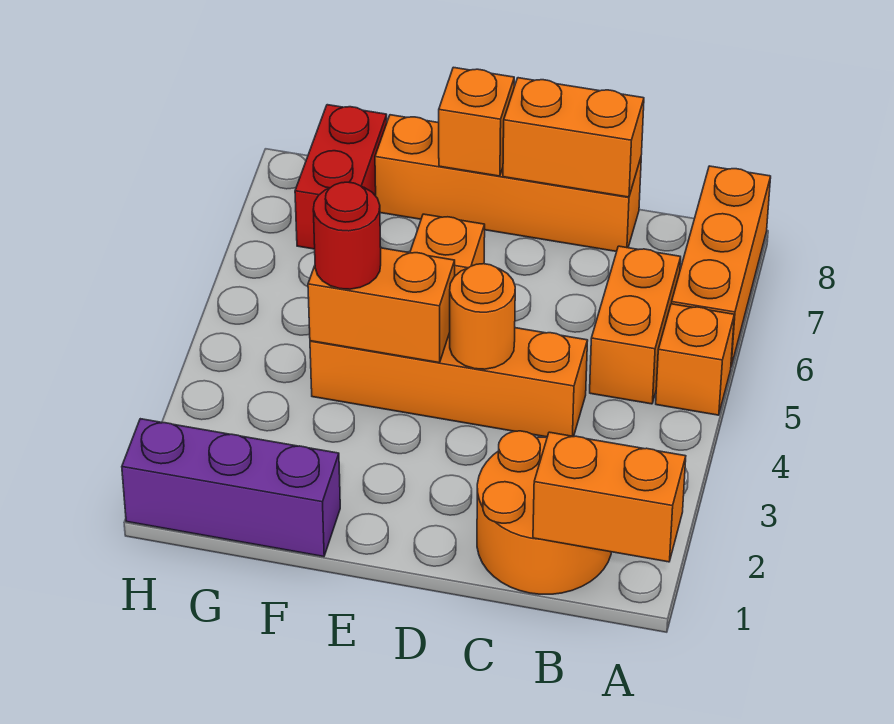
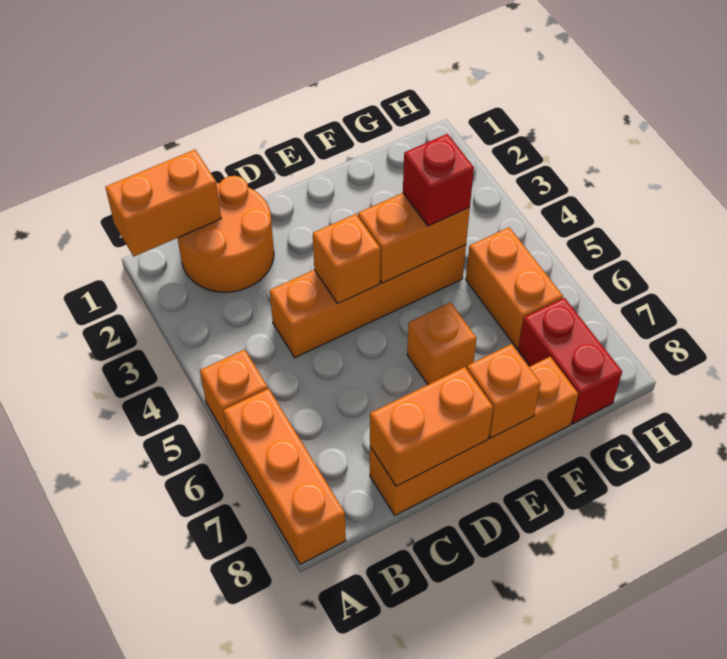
orange 1x2 brick [590,246,681,404] -> orange 1x2 brick moved to [466,227,563,348]
orange 1x1 round brick [450,264,515,369] -> orange 1x1 brick [313,214,380,304]
purple 1x3 brick [122,419,340,557] -> none
red 1x1 round brick [313,182,381,289] -> red 1x1 brick [403,134,474,226]

